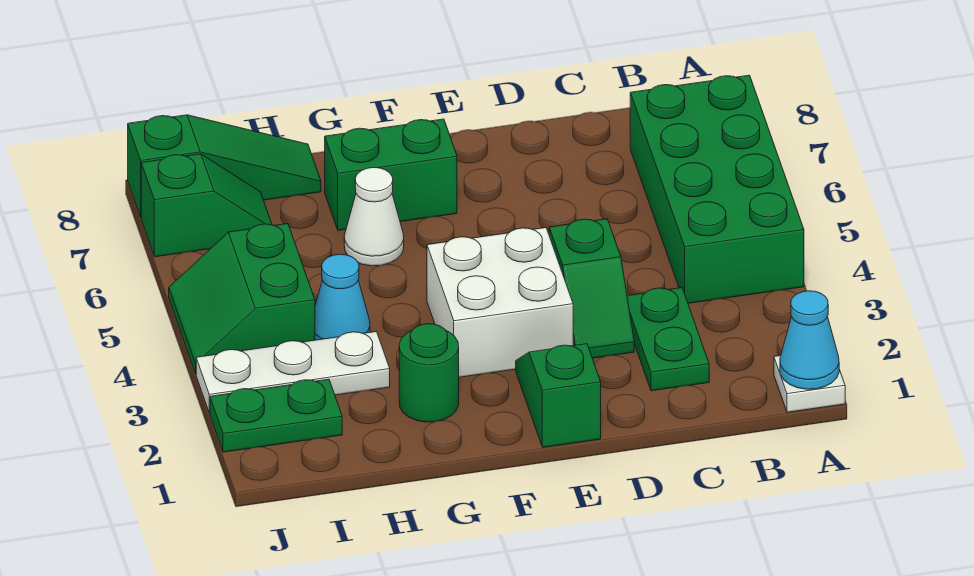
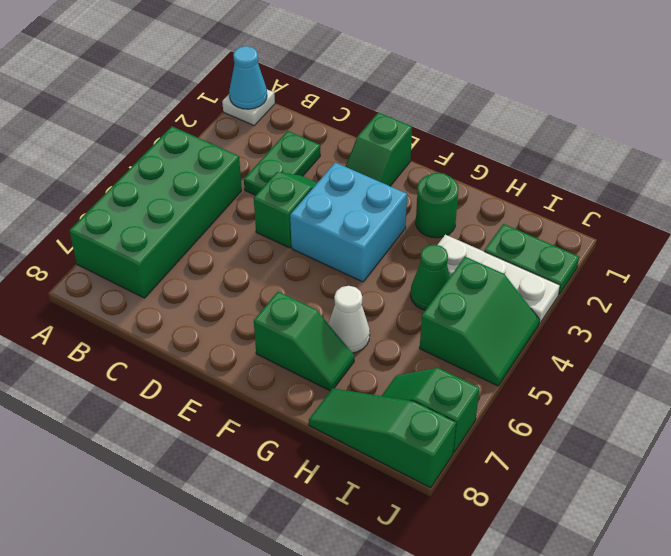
white 2x2 brick [427,228,573,377] -> cyan 2x2 brick [290,163,407,282]
green 1x2 brick [325,119,457,231] -> green 1x2 slope [254,291,354,391]
cyan 1x1 cone [315,254,370,340] -> green 1x1 cone [411,245,450,310]

